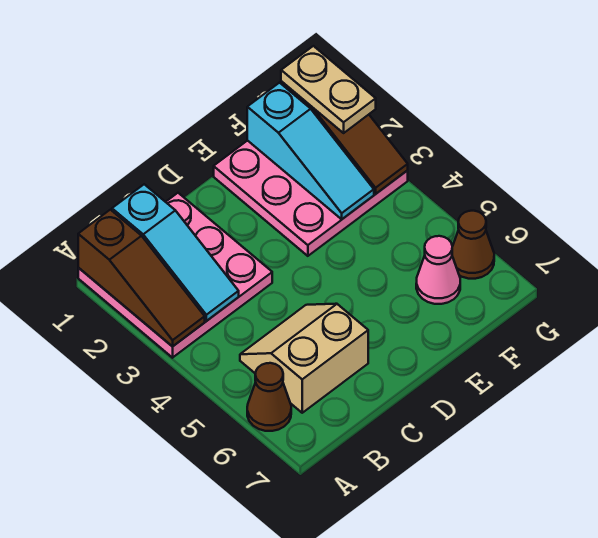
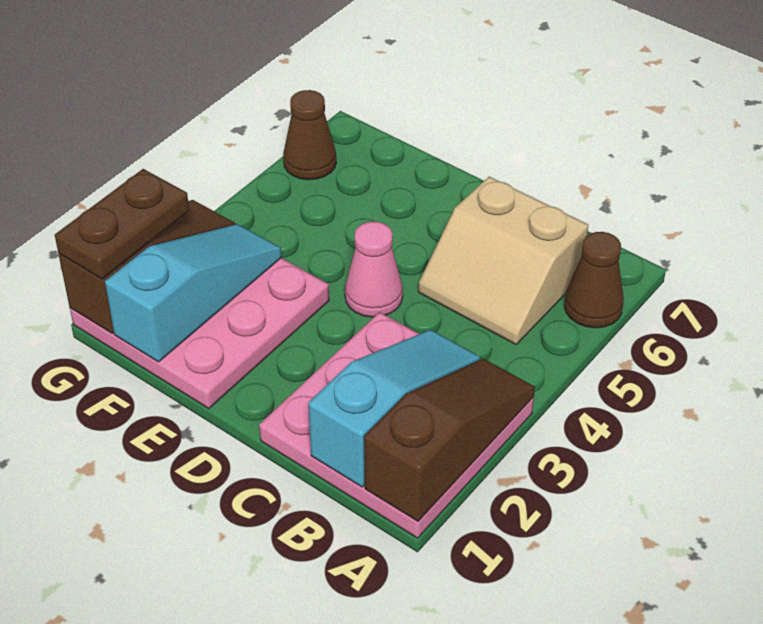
pink 1x1 cone [416,236,460,304] -> pink 1x1 cone moved to [345,222,403,317]
tan 1x2 plate [281,46,376,133] -> brown 1x2 plate [55,169,189,279]

